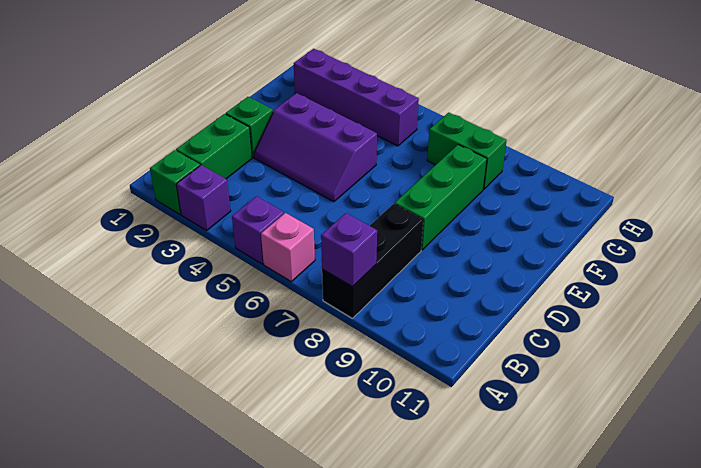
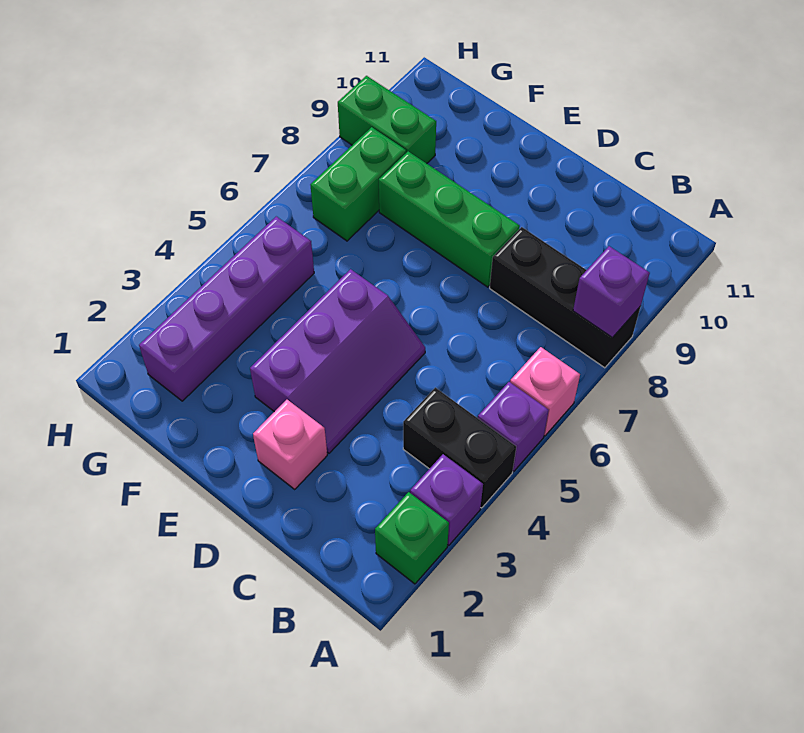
none -> black 1x2 brick [403,388,516,508]
green 1x2 brick [176,114,252,179] -> green 1x2 brick moved to [338,76,436,163]
green 1x1 brick [226,97,273,157] -> pink 1x1 brick [253,400,327,489]

